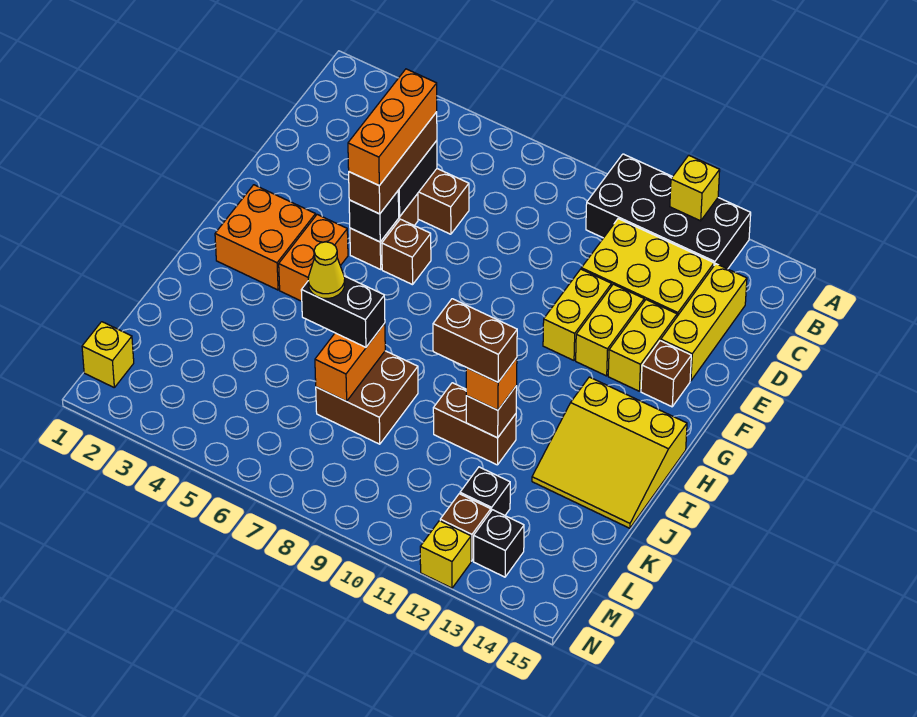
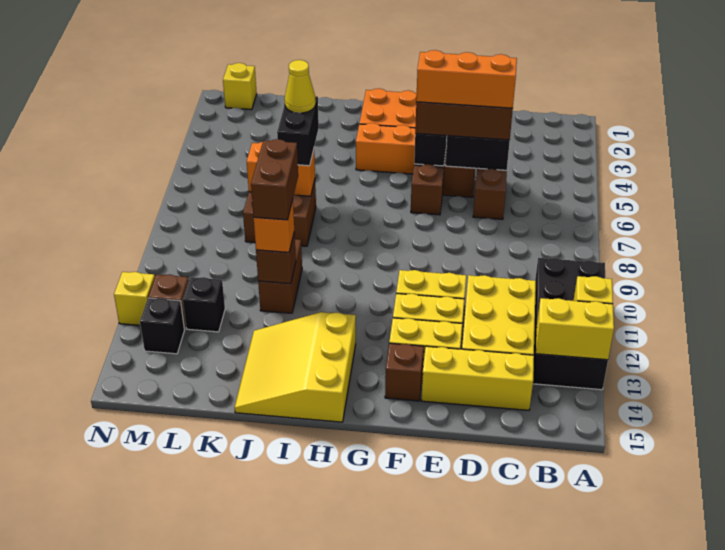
none -> yellow 1x2 brick [536,298,614,360]

